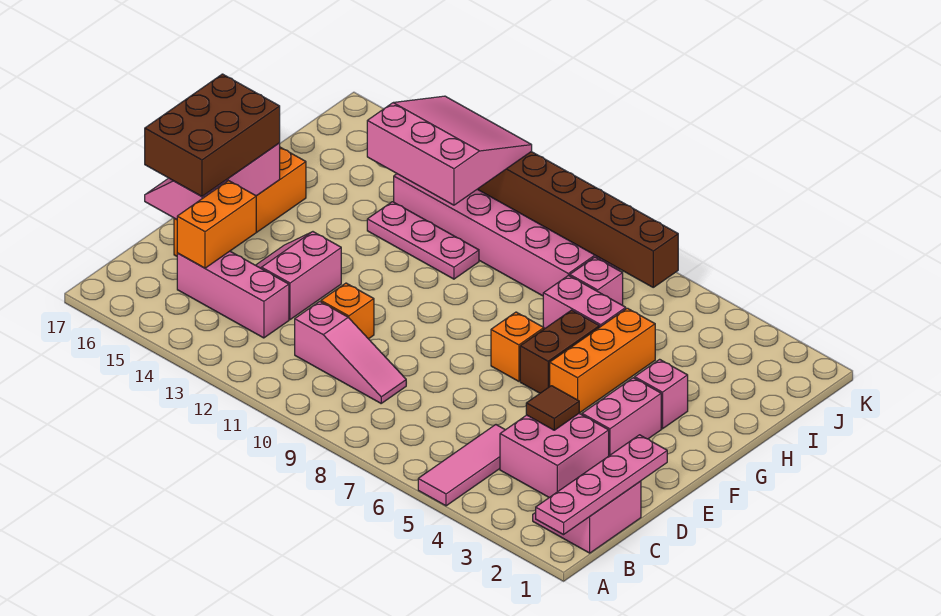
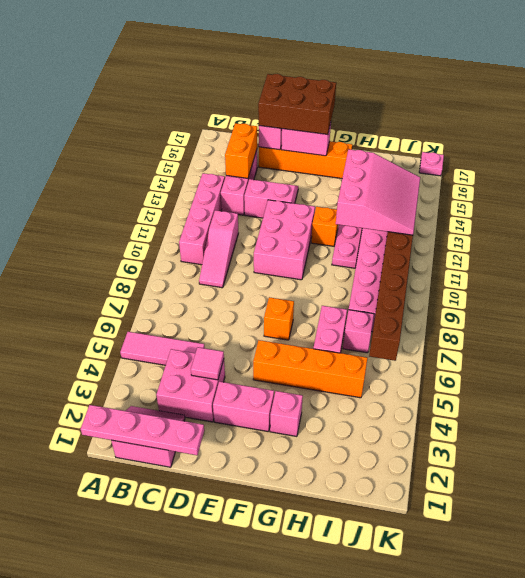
none -> pink 1x4 brick [179,173,225,265]
orange 1x2 brick [177,180,256,268] -> orange 1x2 brick turned to [225,123,258,178]
brown 1x1 tile [526,386,579,430] -> pink 1x1 tile [191,347,224,380]
orange 1x1 brick [321,283,374,339] -> orange 1x1 brick moved to [311,207,338,246]
none -> pink 2x3 brick [254,200,315,280]
orange 1x3 brick [550,308,655,413] -> orange 1x4 brick [253,340,367,398]
brown 1x2 brick [520,310,600,393] -> none
none -> pink 1x1 plate [419,152,444,176]

